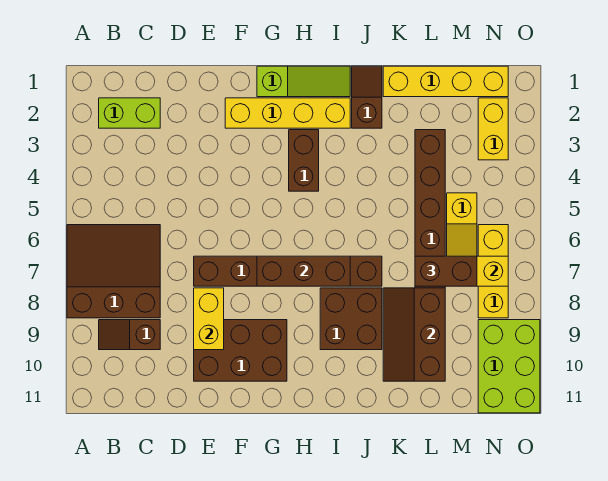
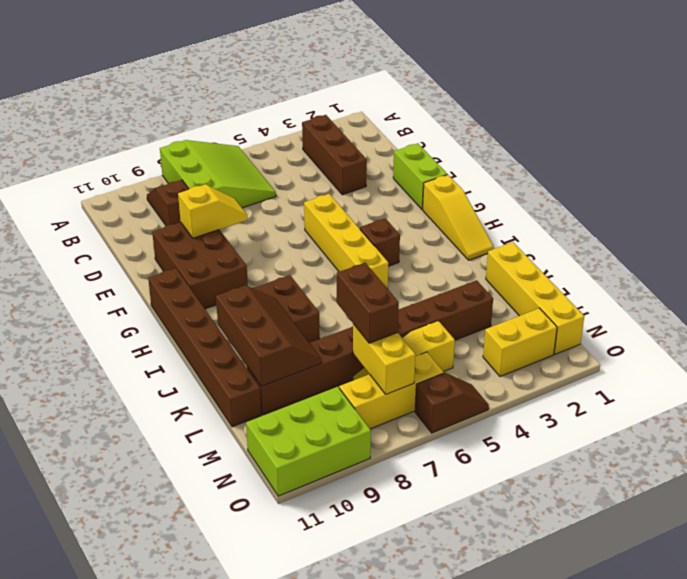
brown 3x3 slope [67,225,160,318] -> lime 3x3 slope [160,140,276,208]
lime 1x2 brick [99,98,160,128] -> lime 1x2 brick moved to [393,143,447,209]
brown 1x6 brick [194,256,382,286] -> brown 1x6 brick moved to [148,268,261,427]
yellow 1x2 brick [194,288,224,350] -> yellow 1x2 slope [178,184,247,238]
yellow 1x4 brick [225,98,350,128] -> yellow 1x4 brick moved to [304,194,388,289]
lime 1x3 slope [257,66,350,97] -> yellow 1x3 slope [423,175,493,260]
brown 1x3 brick [257,256,350,286] -> brown 1x3 brick moved to [302,115,367,195]
brown 1x2 brick [289,130,319,191] -> brown 1x1 brick [360,218,400,266]
brown 1x2 slope [352,66,382,128] -> brown 1x2 slope moved to [415,373,489,433]
brown 2x3 slope [383,288,445,381] -> brown 2x3 slope turned to [216,285,321,386]

